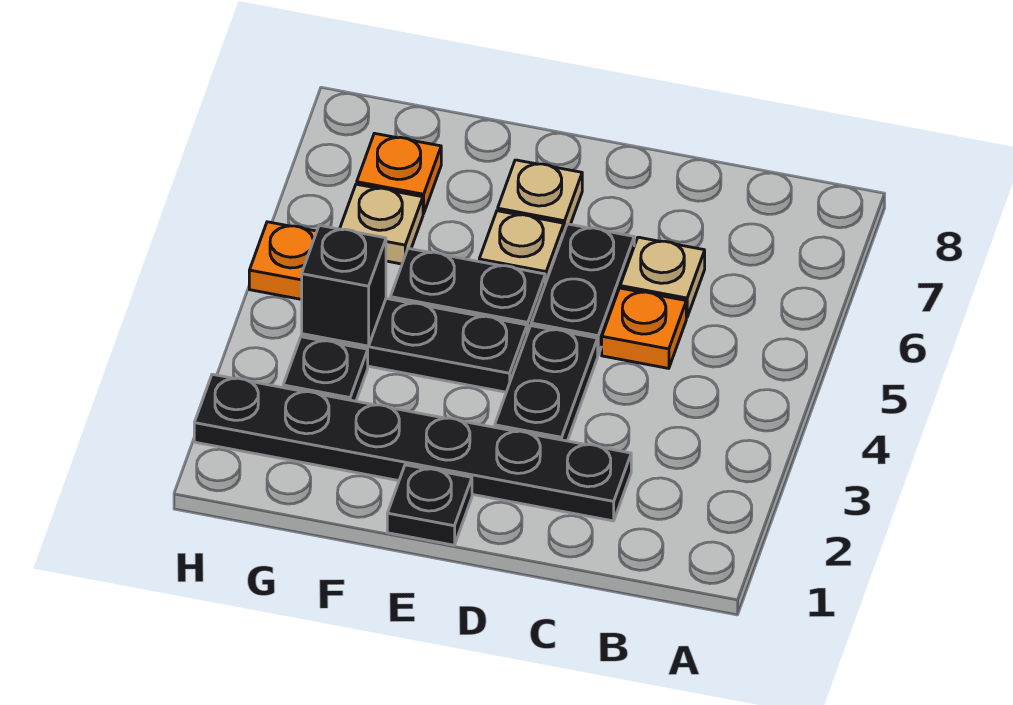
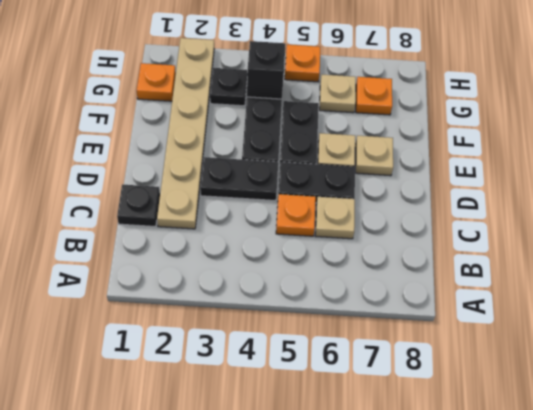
black 1x6 plate [194,374,631,521] -> tan 1x6 plate [157,38,214,229]
black 1x1 plate [387,465,472,545] -> black 1x1 plate moved to [117,184,160,227]
none -> orange 1x1 plate [137,63,176,101]

